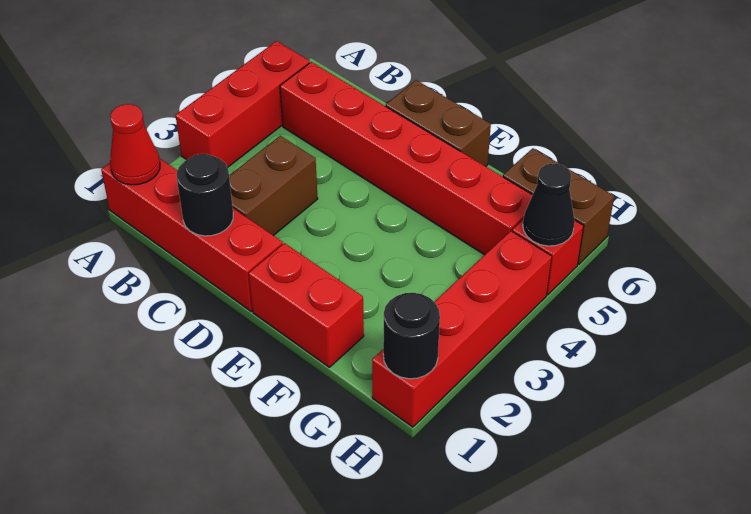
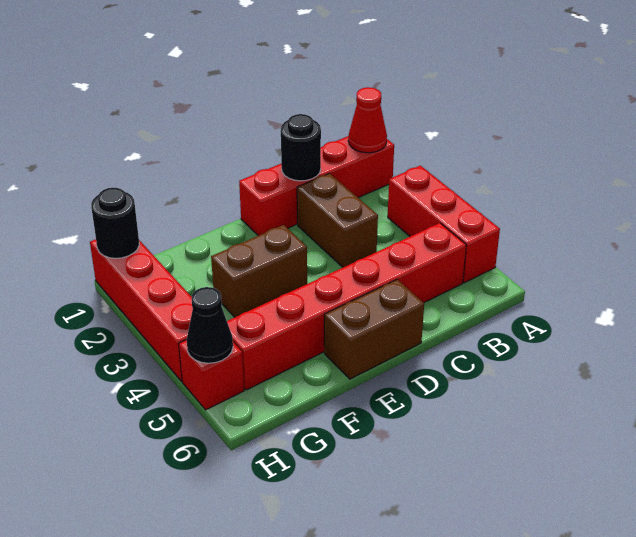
red 1x2 brick [249,243,364,367] -> none
brown 1x2 brick [503,148,614,264] -> brown 1x2 brick moved to [211,225,307,317]

